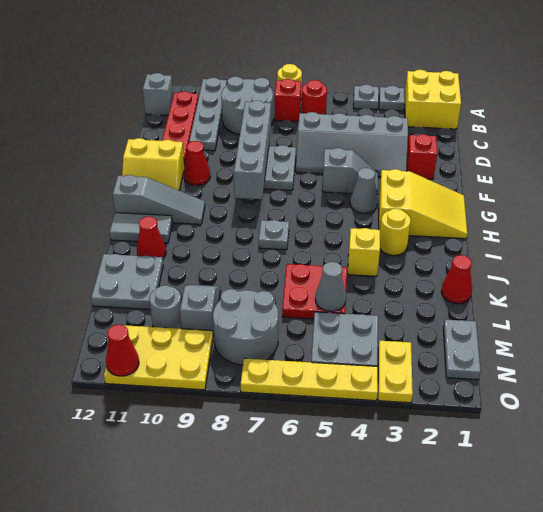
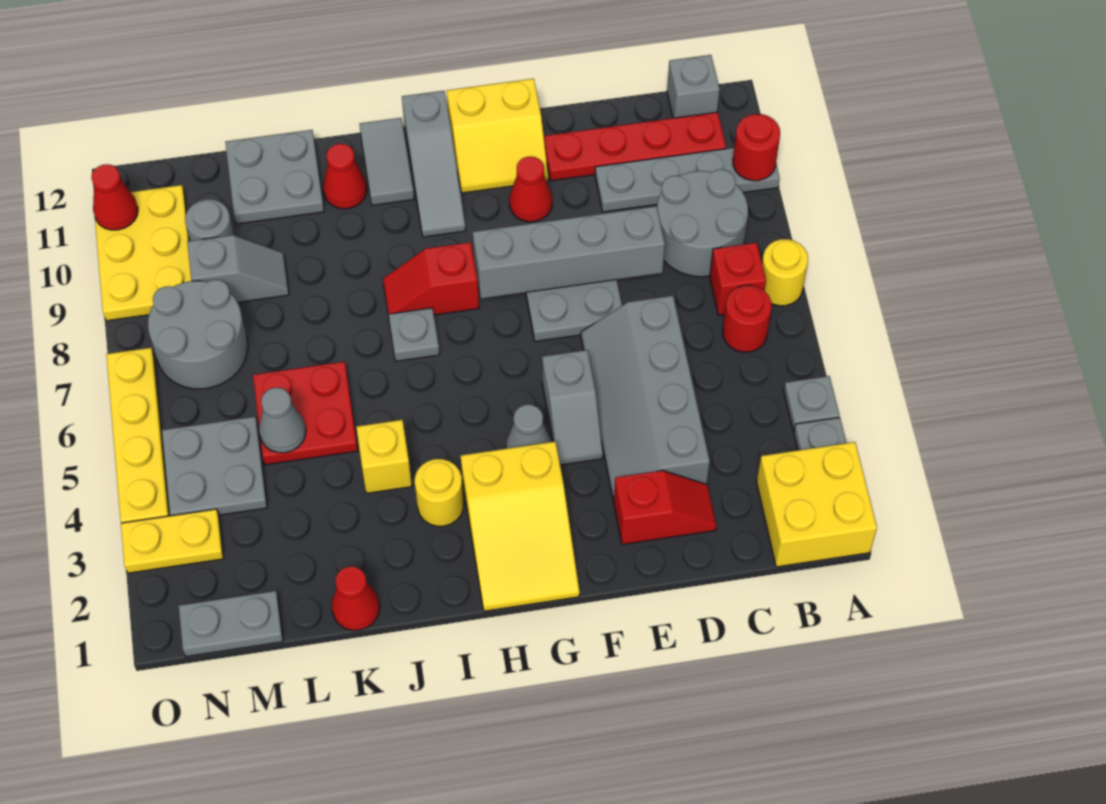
none -> red 1x1 round brick [733,114,780,181]
yellow 2x2 slope [122,138,185,191] -> yellow 2x2 slope turned to [447,79,548,193]
none -> red 1x2 slope [383,242,479,317]

